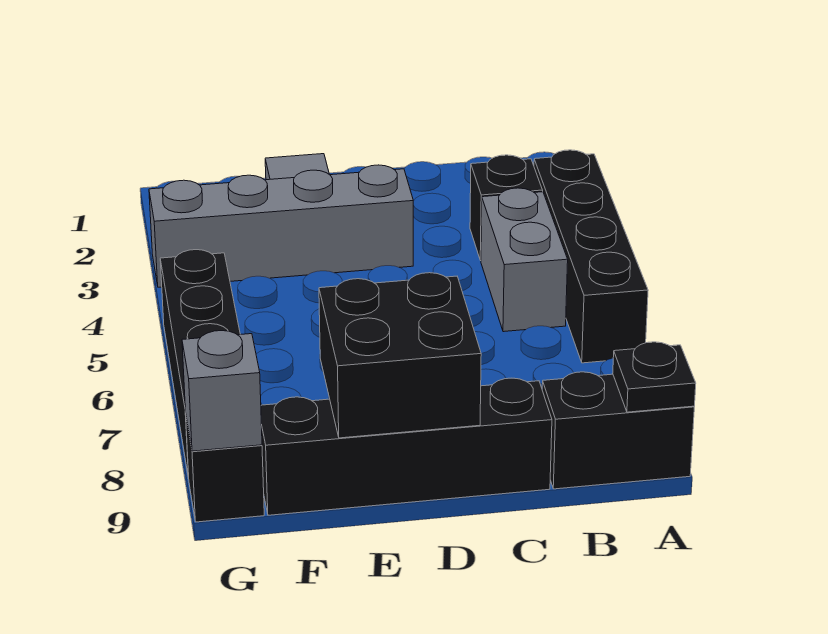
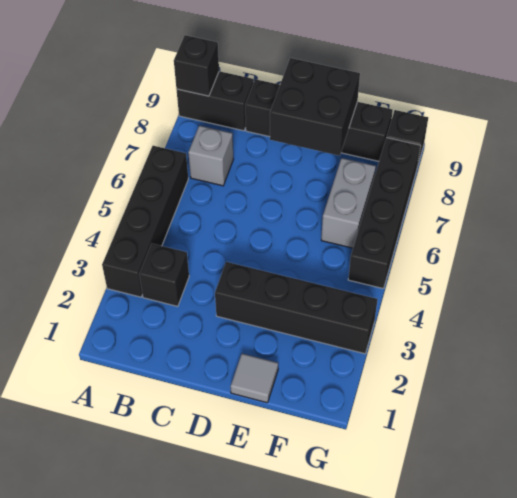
black 1x1 plate [613,342,696,412] -> black 1x1 brick [174,35,219,96]
grey 1x2 brick [481,188,568,332] -> grey 1x2 brick moved to [321,158,376,248]
grey 1x4 brick [149,165,413,287] -> black 1x4 brick [215,262,378,354]
grey 1x1 brick [182,331,262,451] -> grey 1x1 brick moved to [188,126,233,186]

